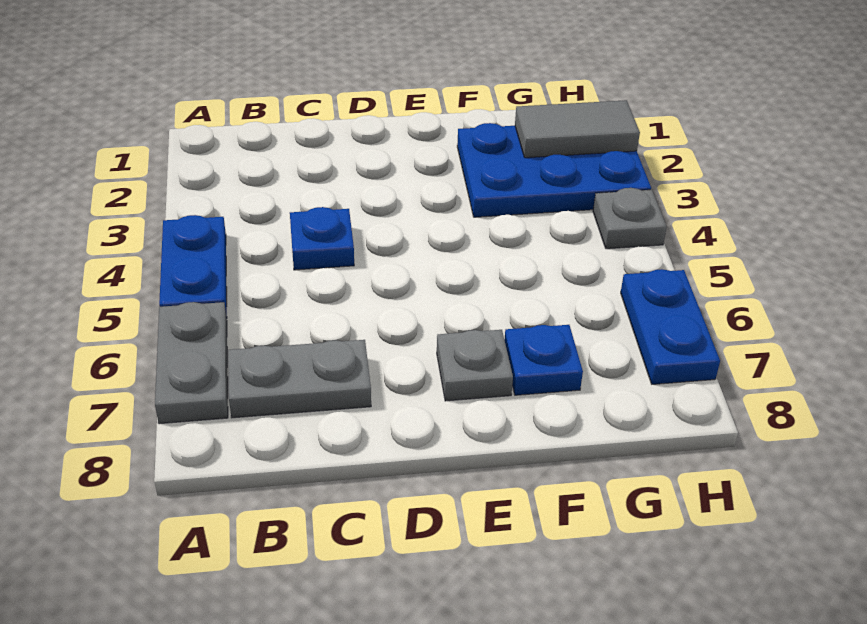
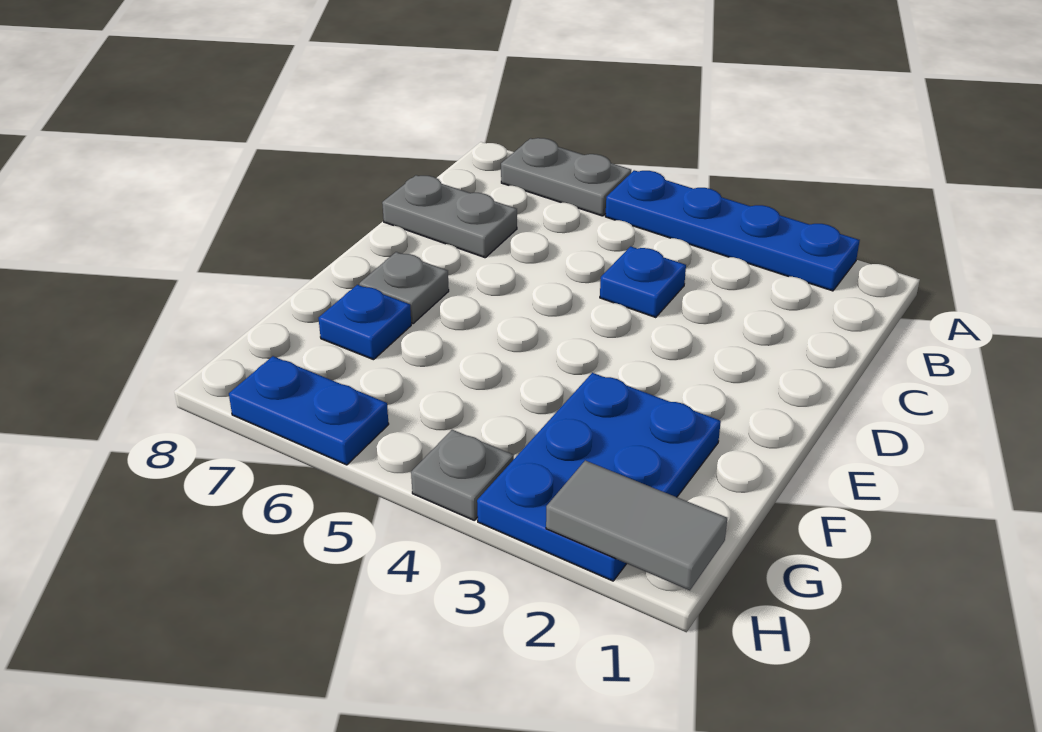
blue 1x2 plate [159,215,227,318] -> blue 1x4 plate [605,170,860,291]
grey 1x2 plate [228,340,371,418] -> grey 1x2 plate turned to [382,175,517,258]
grey 1x2 tile [515,100,640,158] -> grey 1x2 tile turned to [546,461,727,590]

